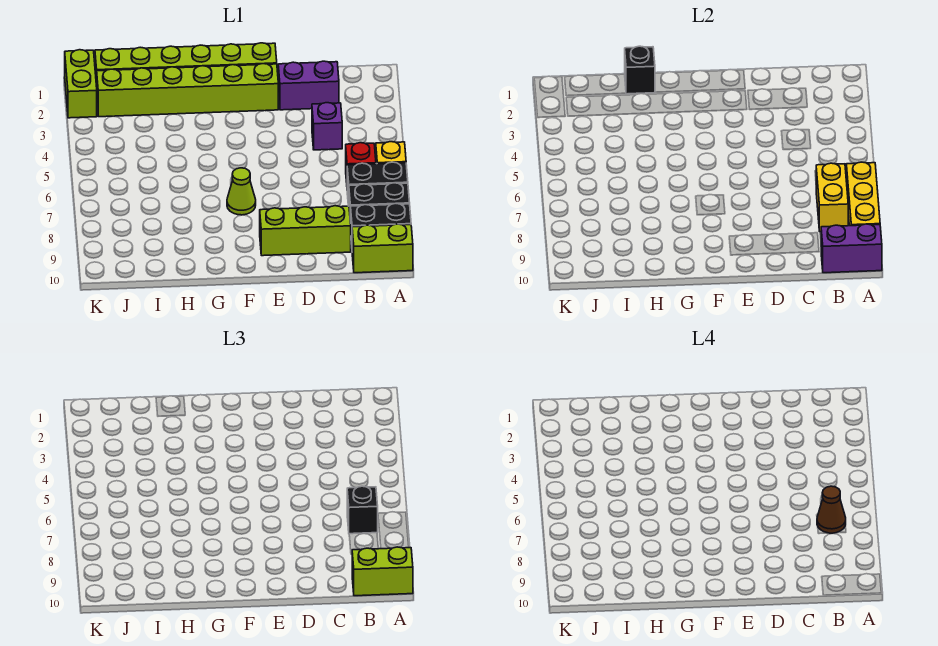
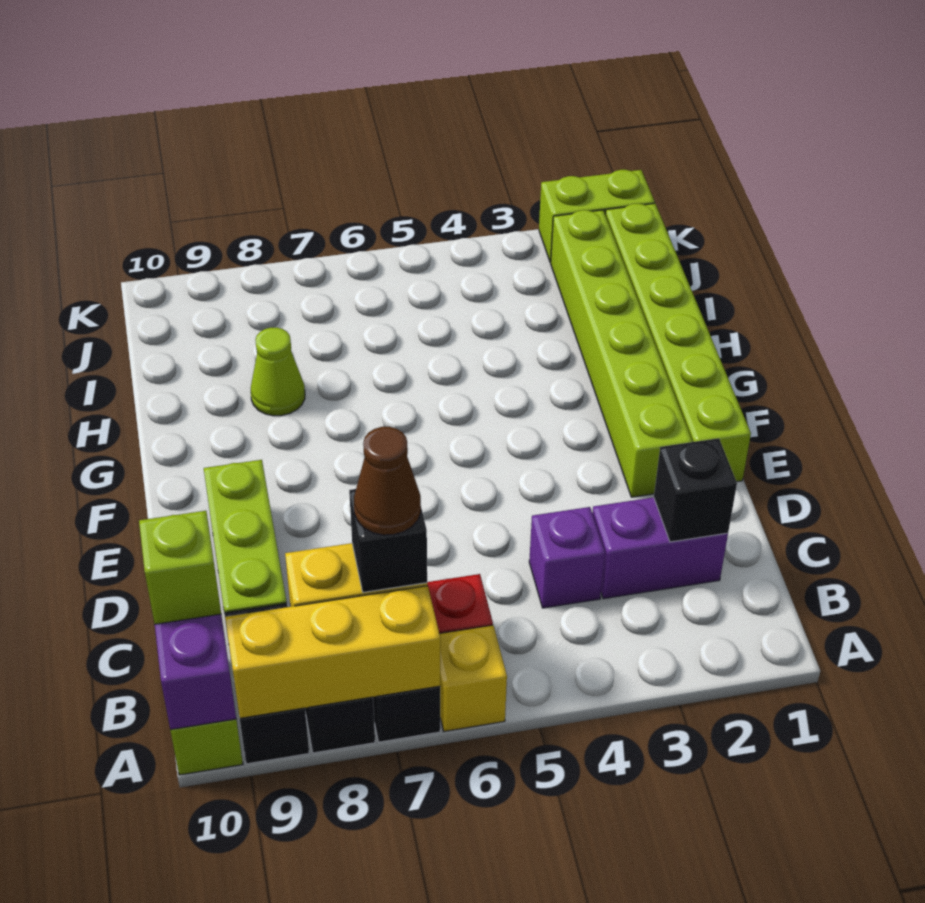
lime 1x2 brick [352,547,413,596] -> lime 1x1 brick [139,511,221,624]
purple 1x2 brick [278,61,339,110] -> purple 1x2 brick turned to [592,497,728,599]
lime 1x1 cone [227,168,256,215] -> lime 1x1 cone moved to [251,327,305,416]
black 1x1 brick [625,46,655,94] -> black 1x1 brick moved to [654,438,737,542]

